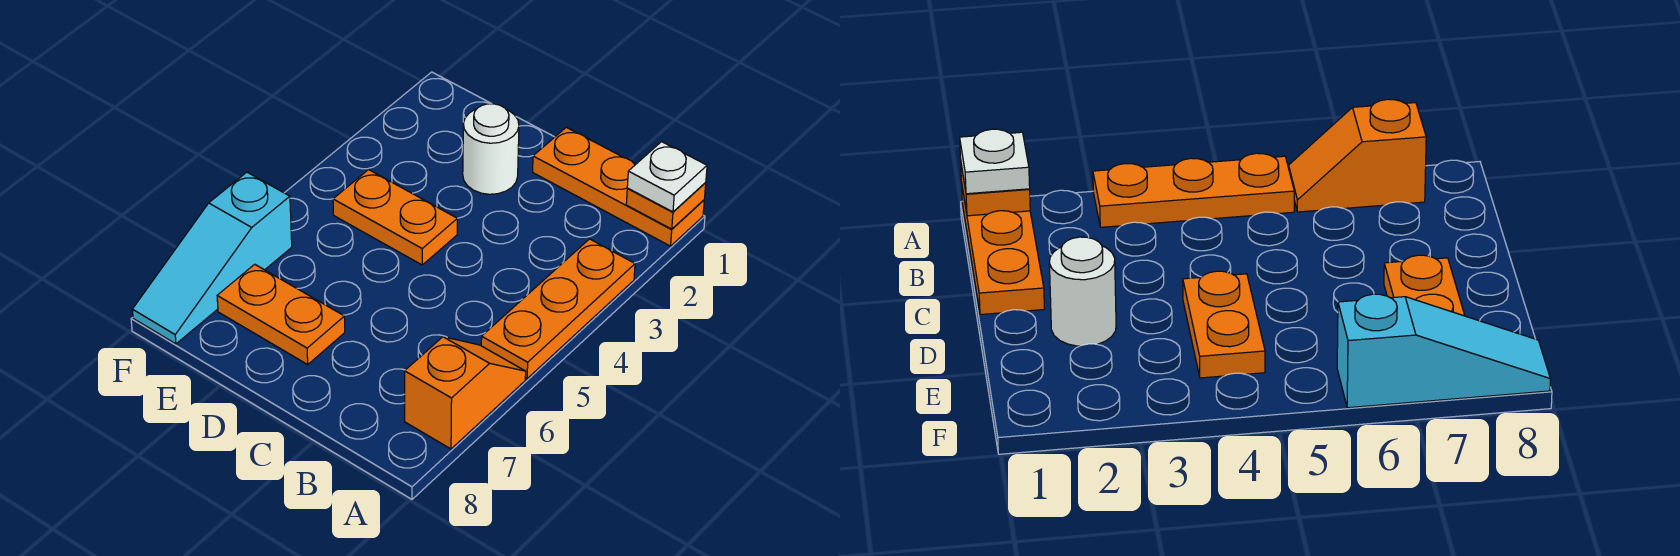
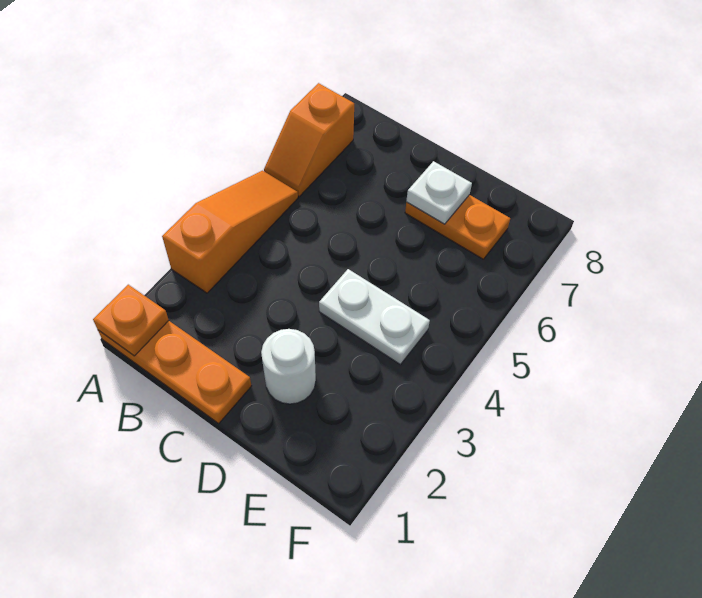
white 1x1 plate [627,142,707,212] -> white 1x1 plate moved to [406,161,472,224]
orange 1x3 plate [481,239,635,379] -> orange 1x3 slope [162,171,298,293]
orange 1x2 plate [333,170,457,265] -> white 1x2 plate [319,269,430,364]
cyan 1x3 slope [132,172,292,344] -> none

